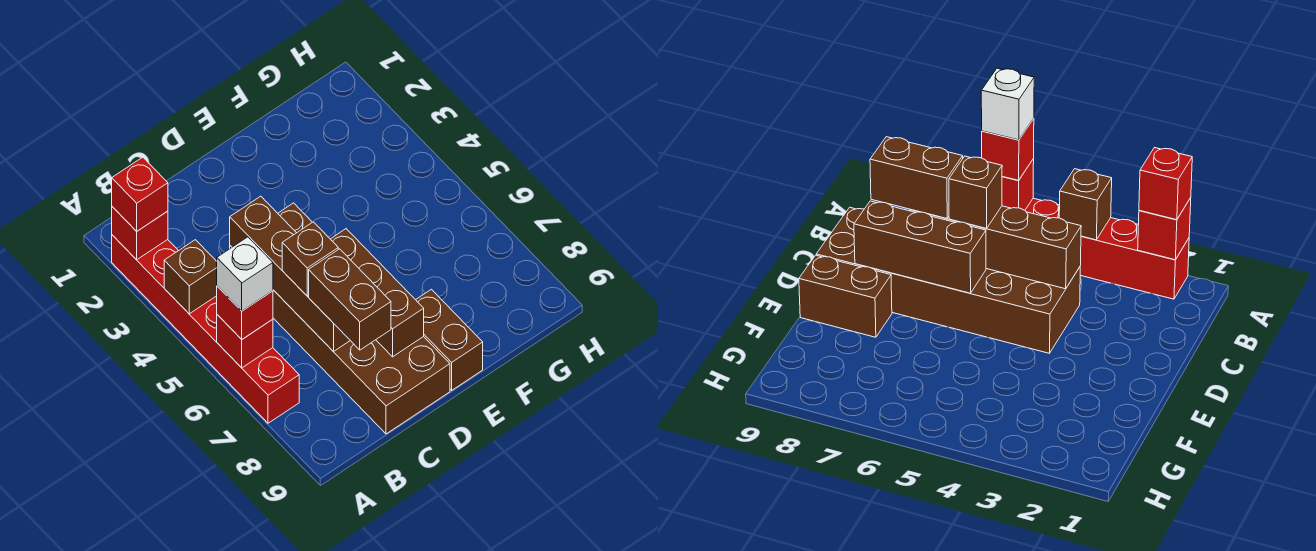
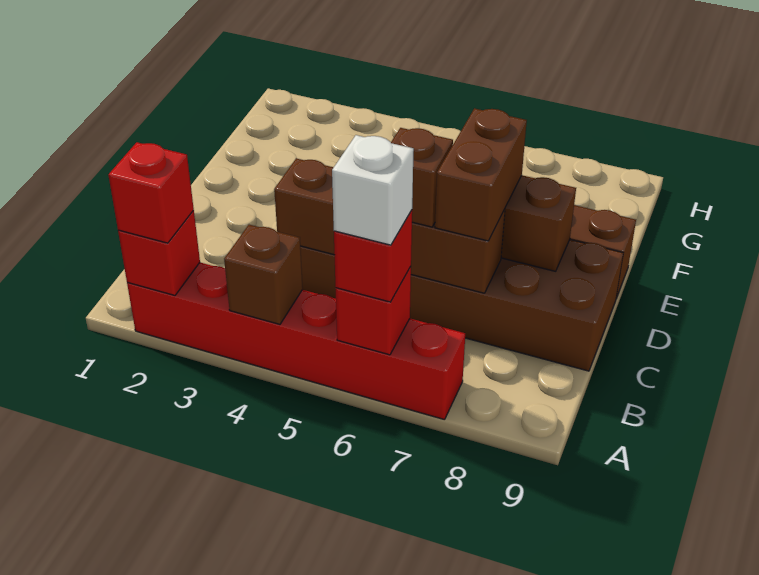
brown 1x2 brick [309,249,391,350] -> brown 1x2 brick turned to [435,108,527,241]

